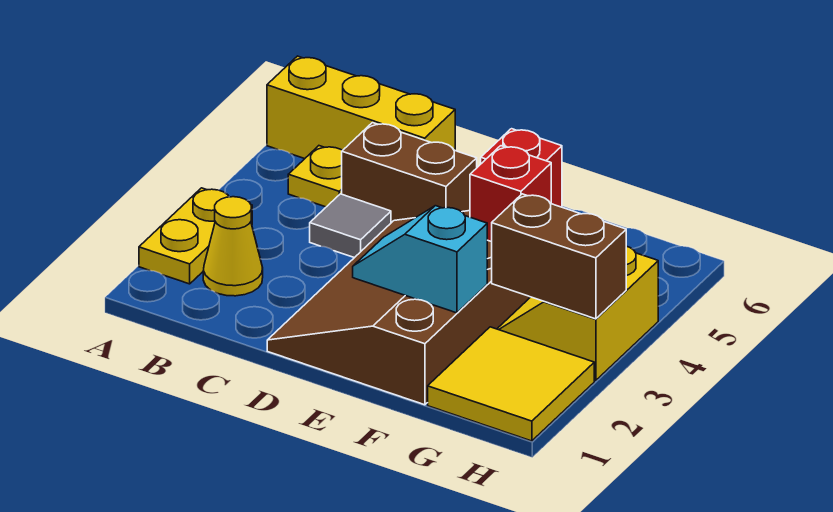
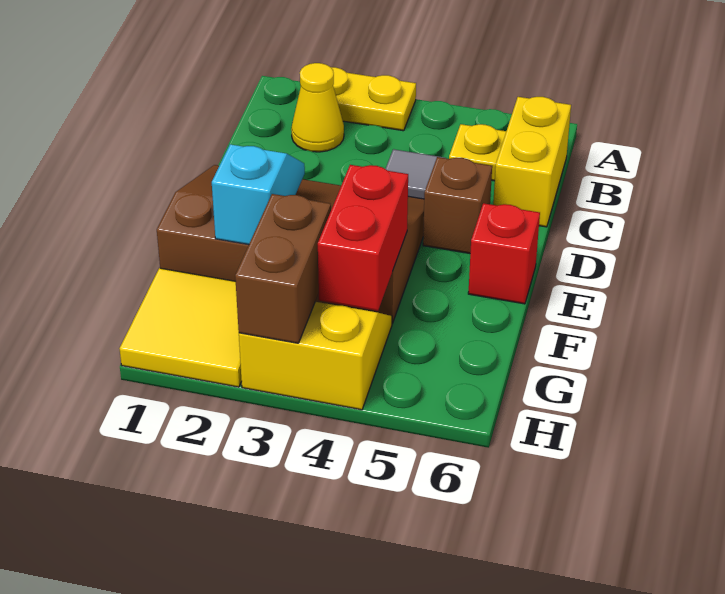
yellow 1x3 brick [267,56,455,159] -> yellow 1x2 brick [493,97,571,227]
brown 1x2 brick [342,123,477,223] -> brown 1x1 brick [423,157,492,253]
red 1x1 brick [470,146,551,242] -> red 1x2 brick [318,165,408,311]

